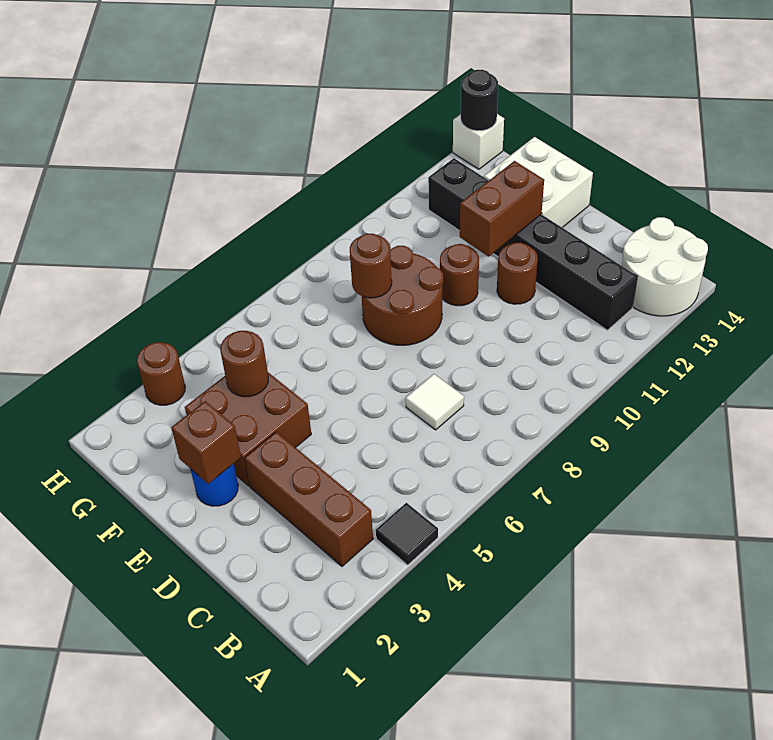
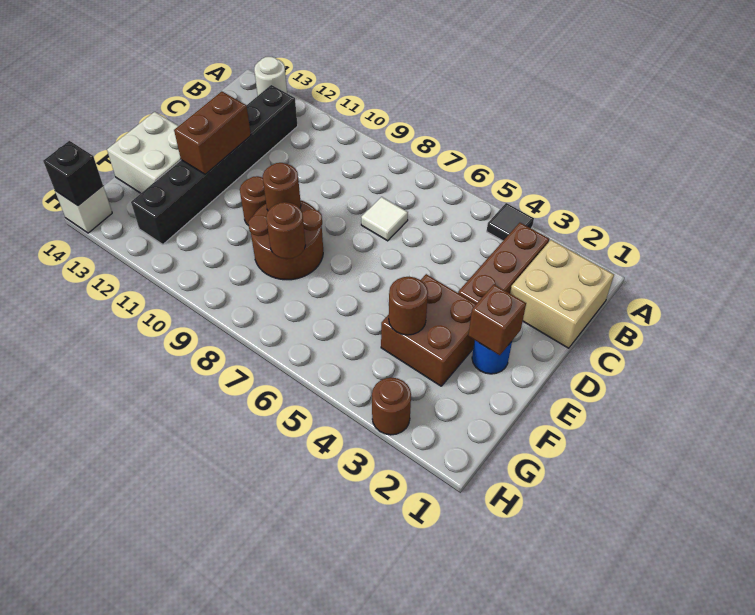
white 2x2 round brick [622,217,708,316] -> white 1x1 round brick [254,57,287,95]
none -> tan 2x2 brick [510,240,614,348]
brown 1x1 round brick [497,242,538,304] -> brown 1x1 round brick moved to [262,163,301,211]
brown 1x2 brick [460,161,544,256] -> brown 1x2 brick turned to [174,91,251,174]
black 1x1 round brick [461,70,498,131] -> black 1x1 brick [43,141,103,206]

